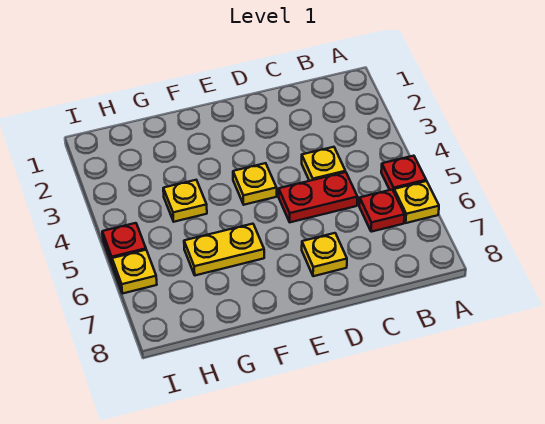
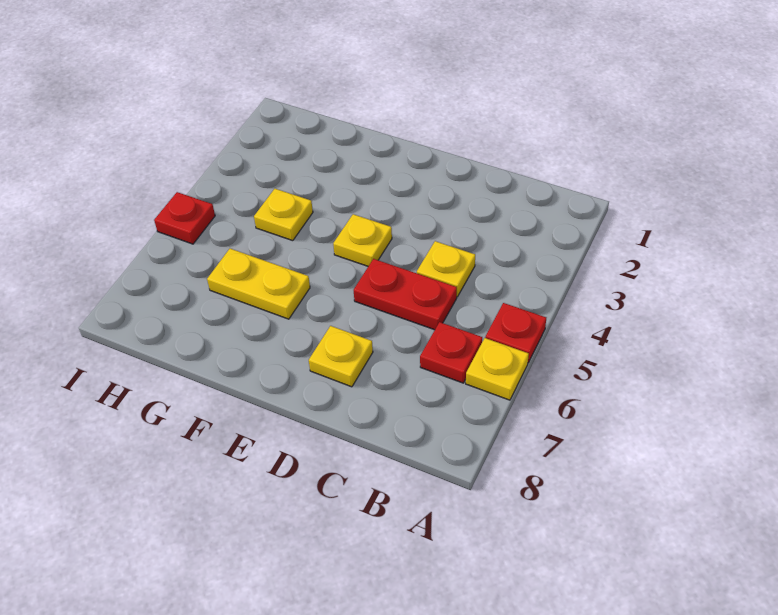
yellow 1x1 plate [112,250,157,293] -> none

